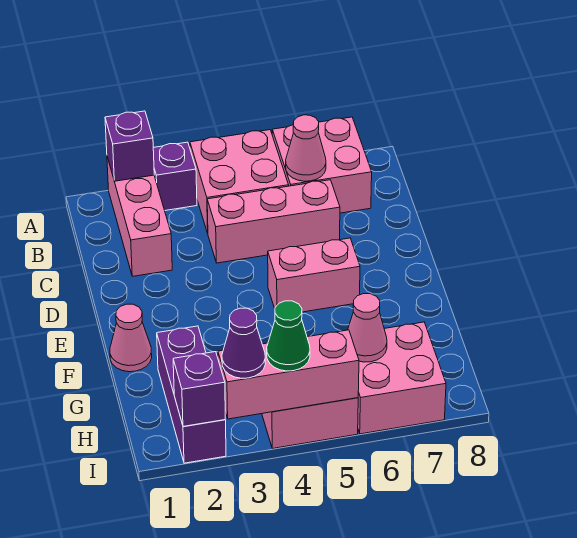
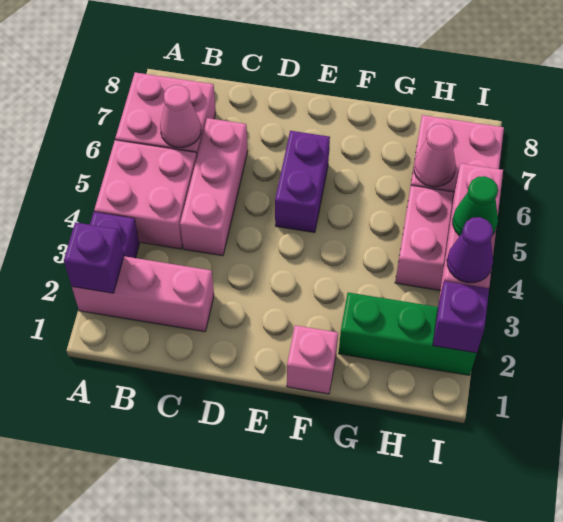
pink 1x2 brick [268,238,360,312] -> purple 1x2 brick [275,131,330,233]
pink 1x1 cone [110,304,152,372] -> pink 1x1 brick [287,325,338,394]
purple 1x3 brick [157,326,226,463] -> green 1x3 brick [339,292,477,375]

